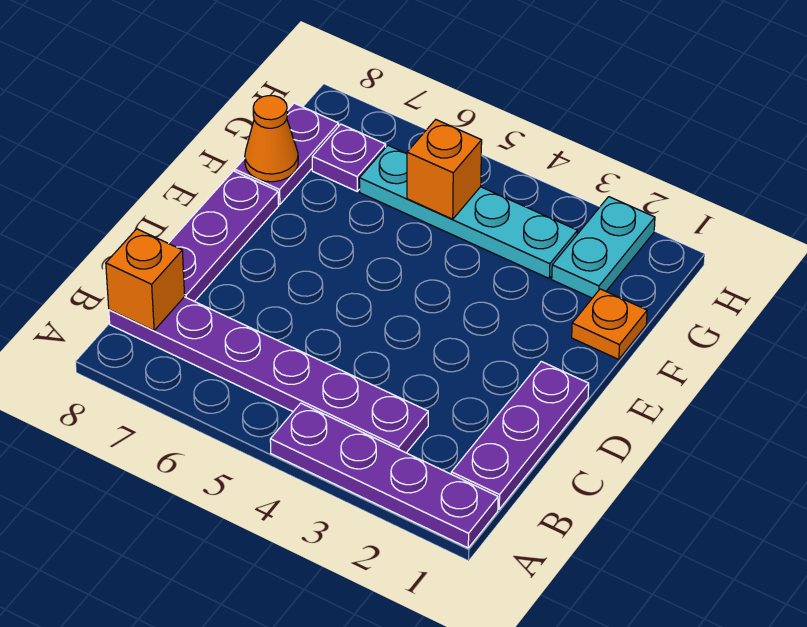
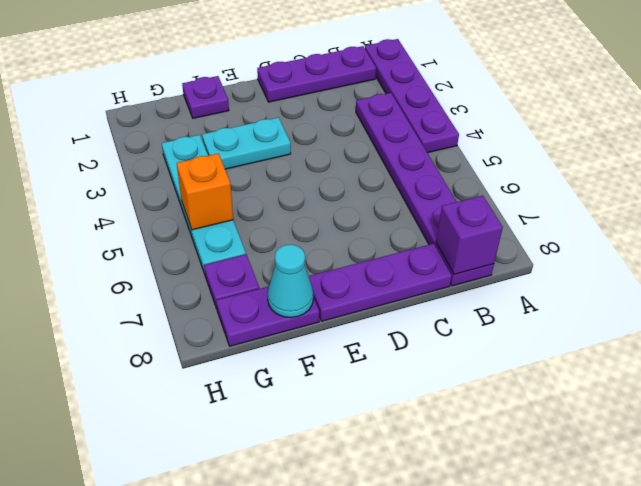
orange 1x1 brick [106,229,185,331] -> purple 1x1 brick [436,196,503,274]
orange 1x1 plate [572,289,647,359] -> purple 1x1 plate [182,76,229,118]
orange 1x1 cone [245,96,298,182] -> cyan 1x1 cone [267,245,313,317]
cyan 1x2 plate [552,197,655,298] -> cyan 1x2 plate moved to [202,117,291,169]

